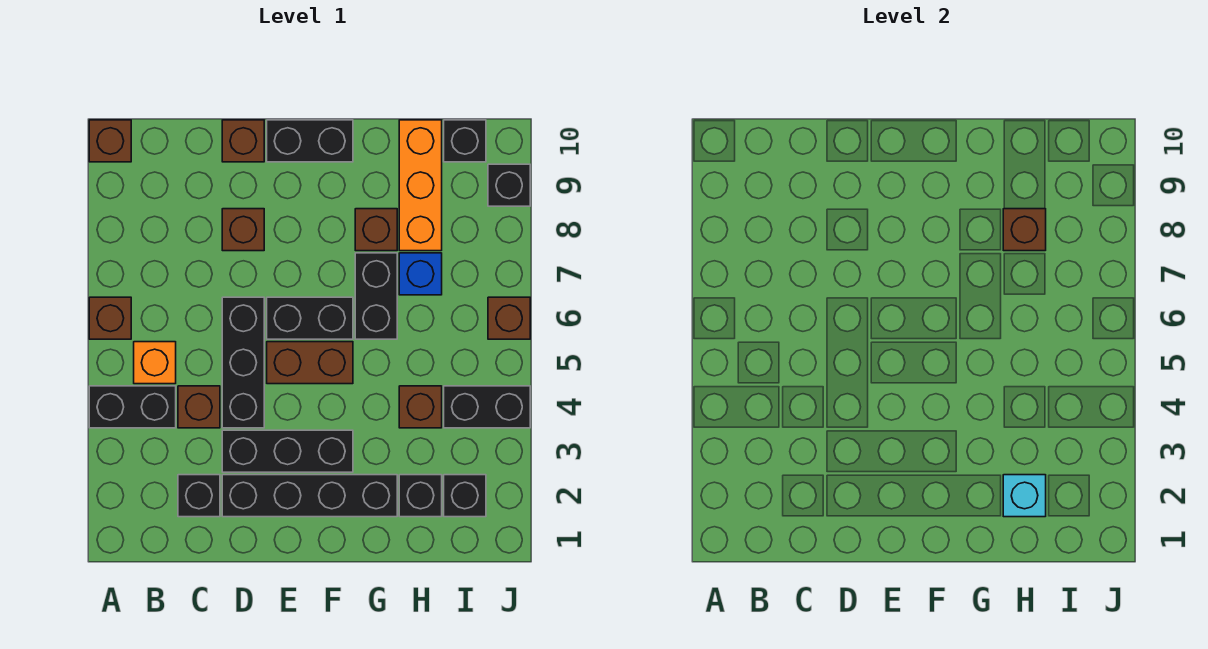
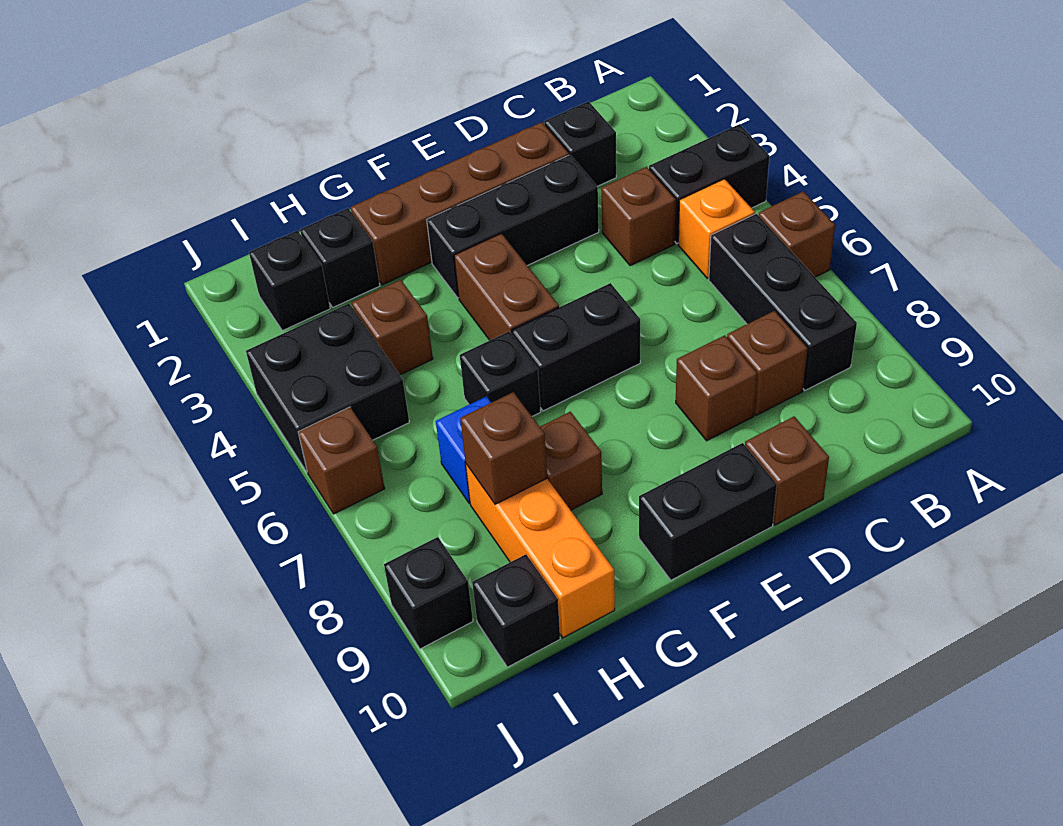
brown 1x1 brick [89,120,131,162] -> brown 1x1 brick moved to [727,311,808,415]
black 1x4 brick [222,475,397,517] -> brown 1x4 brick [351,122,569,285]
black 1x3 brick [222,297,264,428] -> black 1x3 brick moved to [709,214,857,390]
brown 1x2 brick [267,342,353,384] -> brown 1x2 brick turned to [454,233,559,340]
black 1x2 brick [355,253,397,339] -> black 1x1 brick [460,332,541,416]
cyan 1x1 brick [1003,475,1046,517] -> none
black 1x2 brick [444,386,530,428] -> black 2x2 brick [246,304,409,472]

